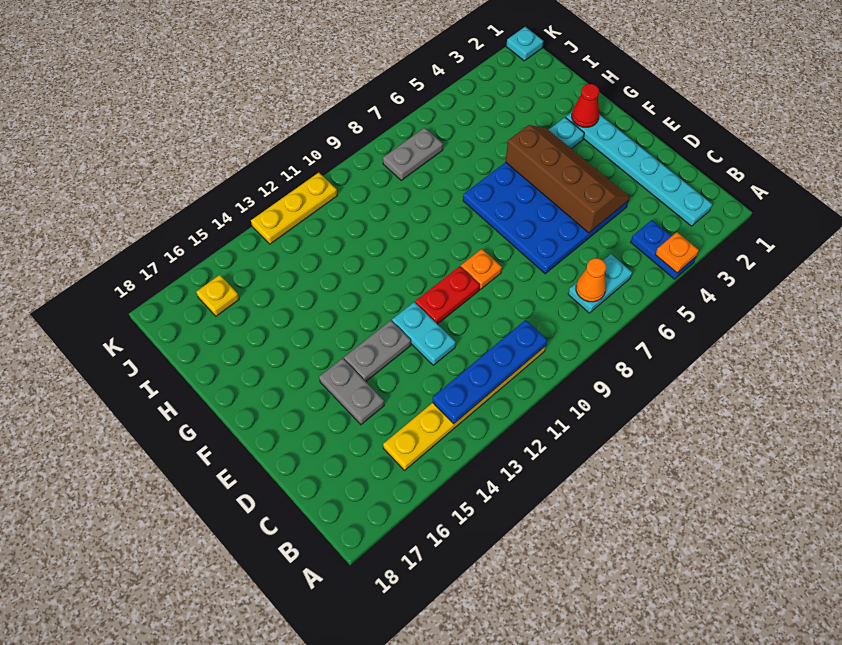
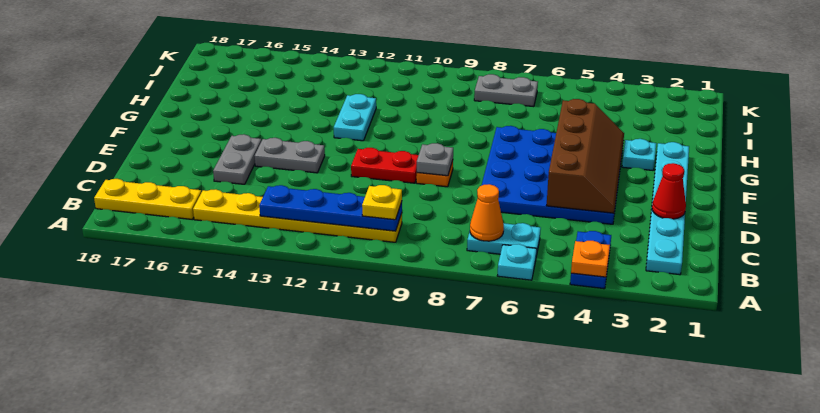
cyan 1x2 plate [392,302,456,365] -> cyan 1x2 plate moved to [334,94,376,141]
none -> grey 1x1 plate [417,143,453,176]
red 1x1 cone [572,84,599,127] -> red 1x1 cone moved to [652,163,686,219]
yellow 1x1 plate [196,275,239,316] -> yellow 1x1 plate moved to [362,185,402,220]
cyan 1x1 plate [506,27,543,61] -> cyan 1x1 plate moved to [497,244,537,280]
yellow 1x3 plate [251,173,337,244] -> yellow 1x3 plate moved to [94,179,201,219]

